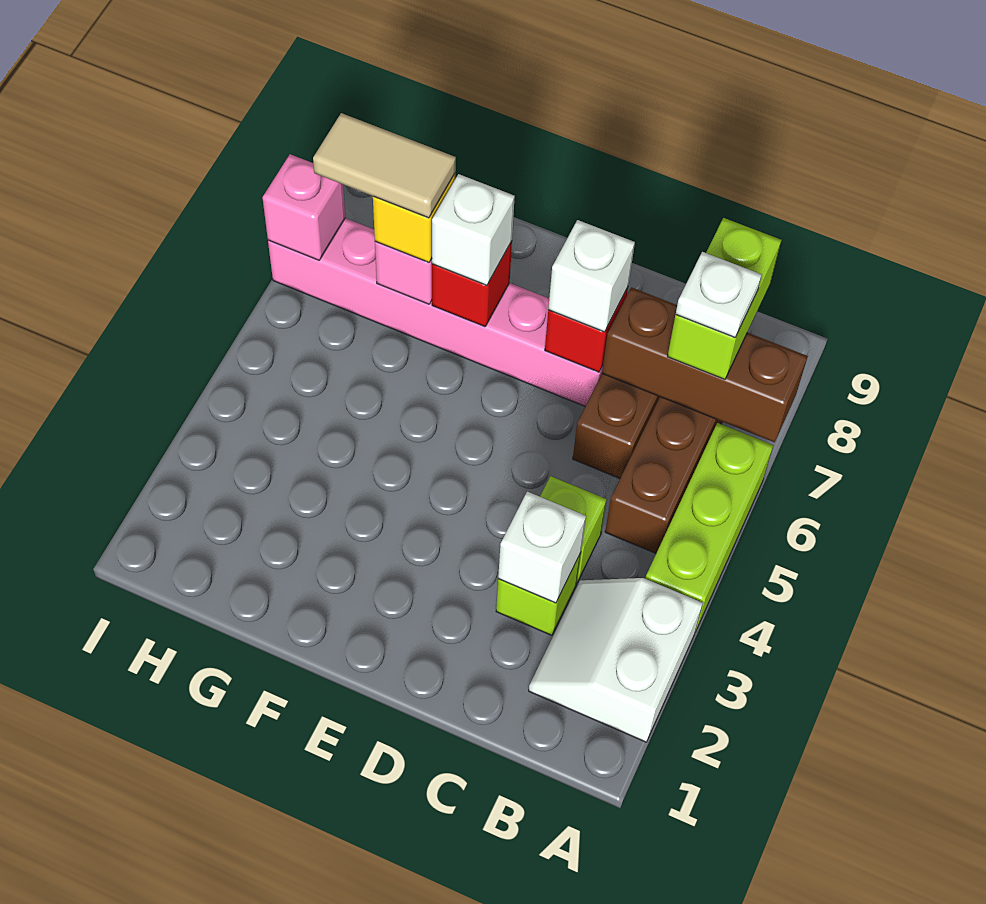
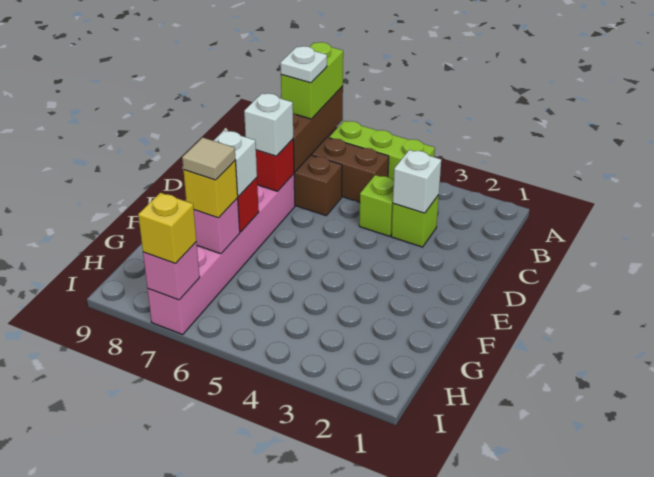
white 2x2 slope [529,578,703,742] -> none
lime 1x2 brick [668,218,781,379] -> lime 1x2 brick turned to [281,42,343,119]
tan 1x2 tile [313,113,456,218] -> tan 1x1 tile [182,137,235,180]
none -> yellow 1x1 brick [138,193,196,263]

